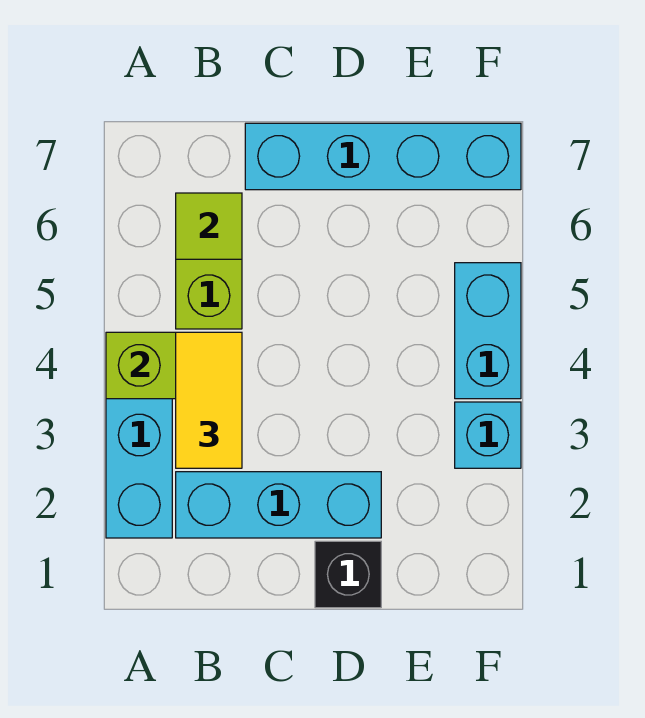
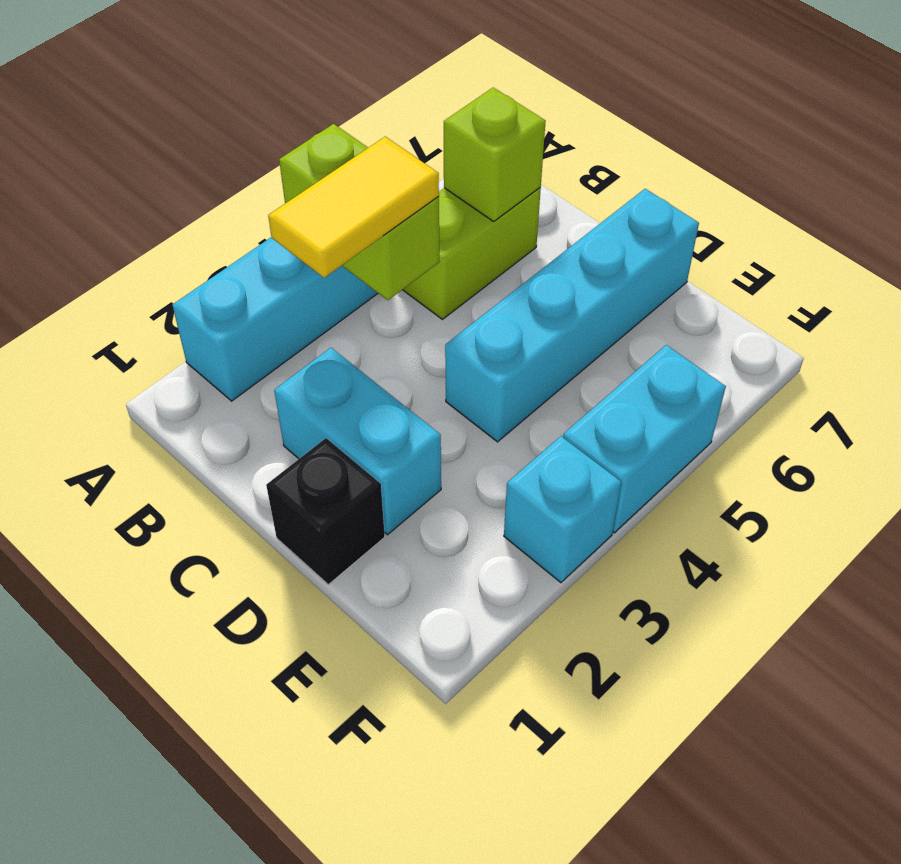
cyan 1x3 brick [176,472,381,538] -> cyan 1x2 brick [274,348,441,535]
lime 1x1 tile [176,193,242,259] -> lime 1x1 brick [444,88,546,221]
cyan 1x4 brick [245,123,521,190] -> cyan 1x4 brick turned to [445,189,699,442]

